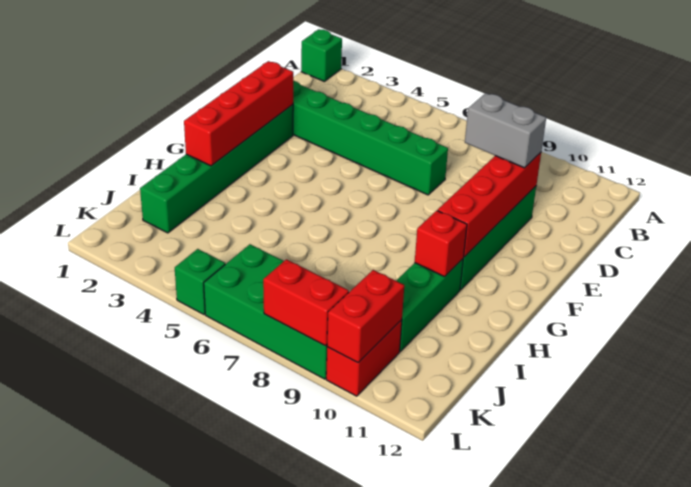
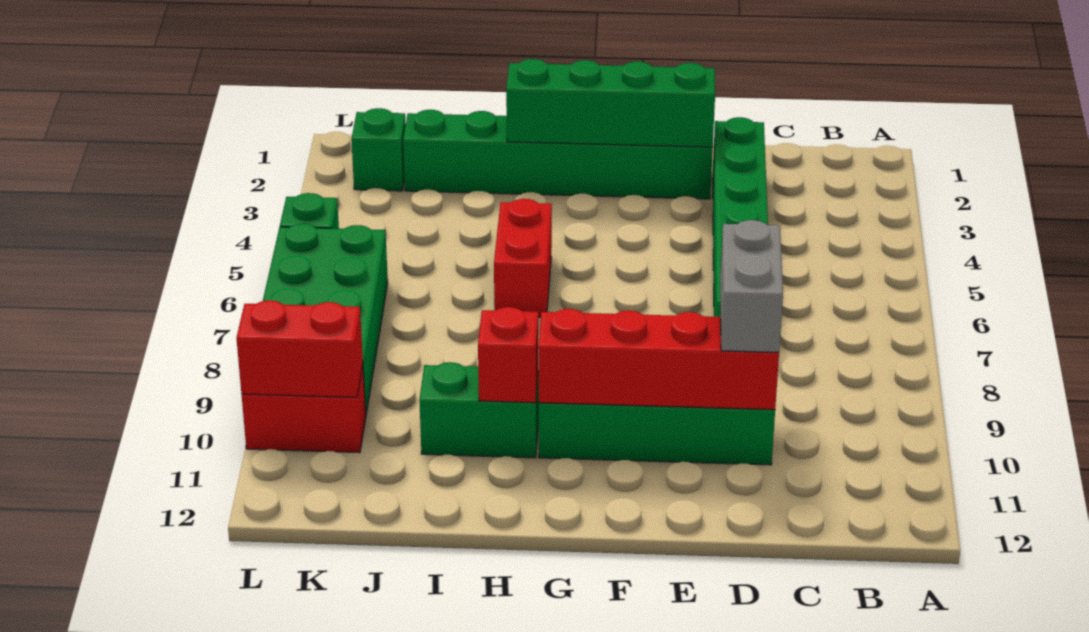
green 1x1 brick [301,29,342,81] -> green 1x1 brick moved to [351,108,406,191]
red 1x4 brick [184,61,293,166] -> green 1x4 brick [506,59,715,147]
green 1x3 brick [396,259,463,351] -> green 1x2 brick [419,362,539,458]
red 1x2 brick [263,259,349,346] -> red 1x2 brick moved to [494,199,552,317]

